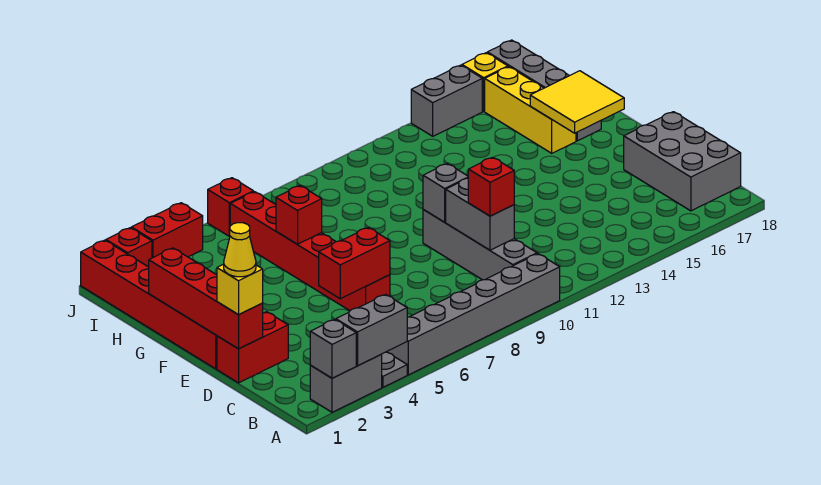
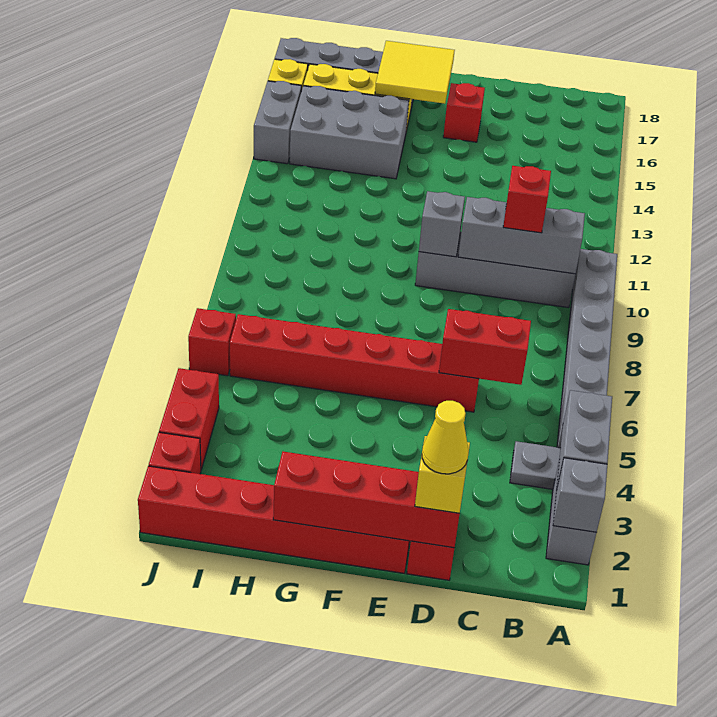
grey 2x3 brick [624,112,741,211] -> grey 2x3 brick moved to [290,86,409,179]
grey 1x2 brick [446,178,514,250] -> grey 1x3 brick [458,197,585,274]
red 1x2 brick [319,227,390,299] -> red 1x2 brick turned to [439,309,531,385]
red 1x1 brick [276,186,322,244] -> red 1x1 brick moved to [443,83,485,142]

